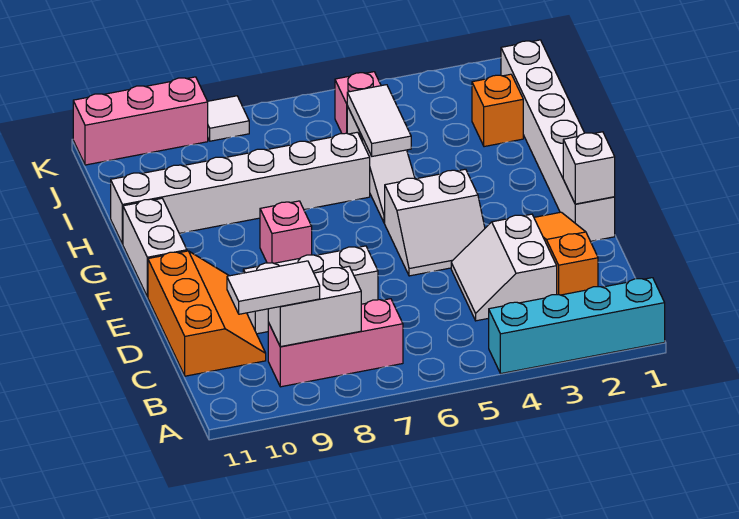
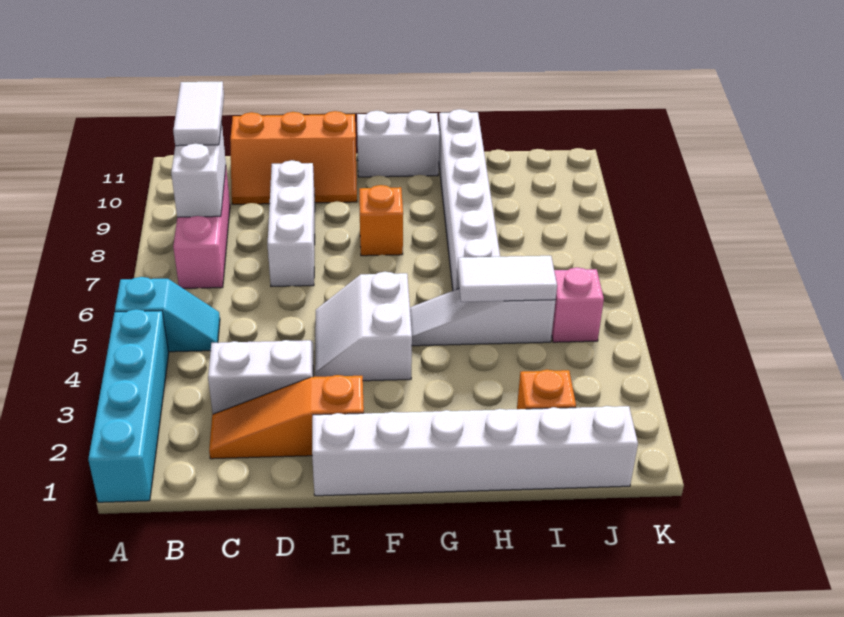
none -> cyan 1x2 slope [115,277,220,352]
orange 1x3 slope [534,212,598,295] -> orange 1x3 slope turned to [209,375,364,459]
white 1x1 brick [563,132,615,204] -> none
pink 1x1 brick [260,201,312,263] -> orange 1x1 brick [359,185,403,256]
white 1x1 tile [208,96,249,141] -> none
pink 1x3 brick [73,77,208,165] -> none

